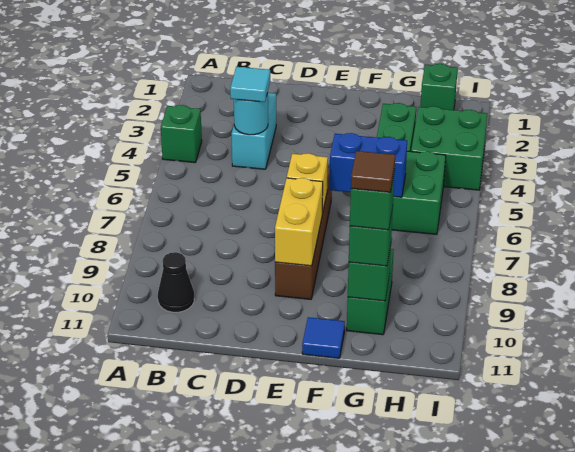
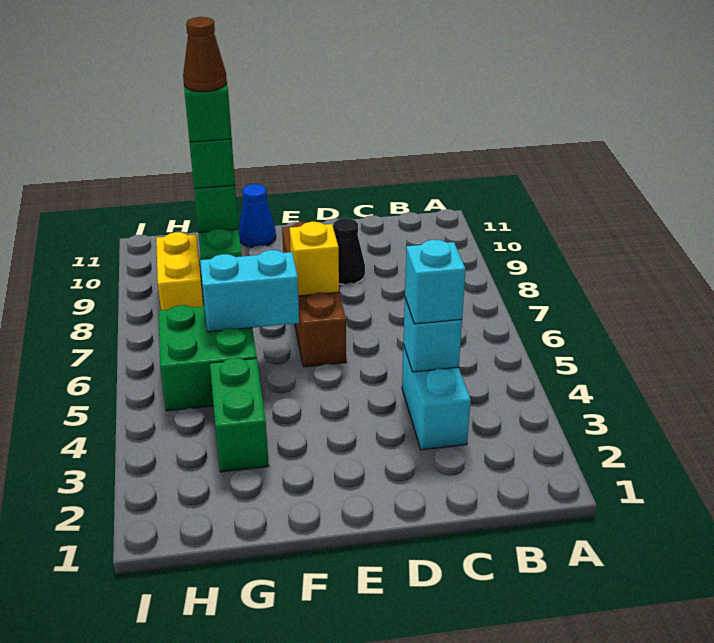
green 1x1 brick [161,105,202,163] -> none
black 1x1 cone [158,252,194,312] -> black 1x1 cone moved to [333,218,365,284]
cyan 1x1 round brick [234,93,268,135] -> cyan 1x1 brick [403,298,462,372]
cyan 1x1 tile [230,67,270,102] -> cyan 1x1 brick [405,240,466,324]
yellow 1x2 brick [275,178,323,266] -> yellow 1x2 brick moved to [156,232,203,310]
blue 1x2 brick [329,133,407,197] -> cyan 1x2 brick [200,250,299,332]
blue 1x1 tile [302,317,345,358] -> blue 1x1 cone [239,184,276,247]
brown 1x1 tile [351,151,395,192] -> brown 1x1 cone [183,17,227,91]
green 1x1 brick [420,64,458,110] -> none
green 2x2 brick [411,106,487,190] -> none

